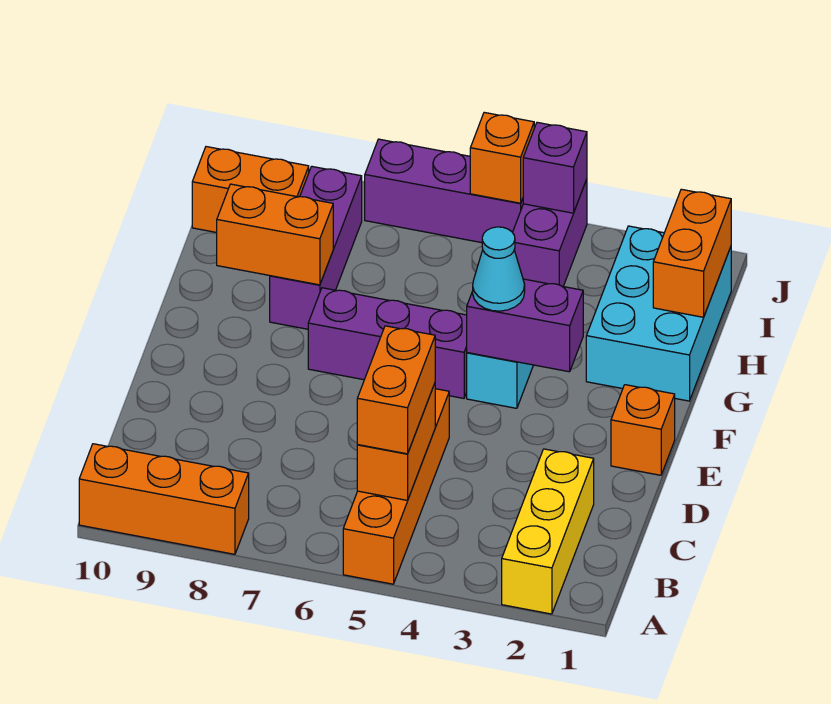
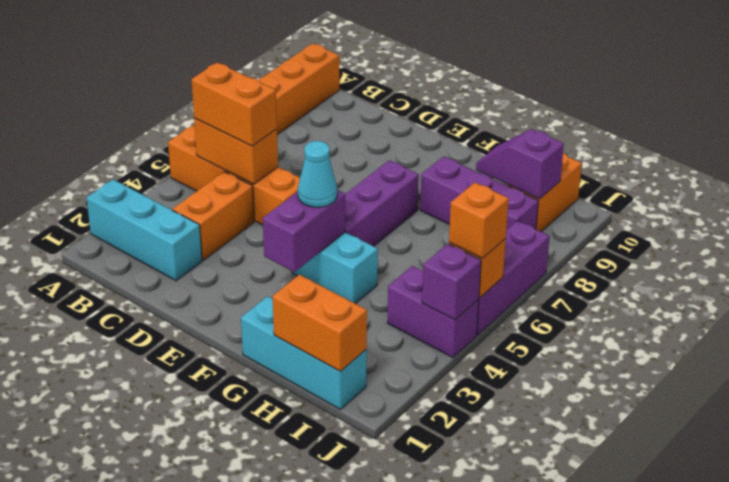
yellow 1x3 brick [502,449,594,614] -> cyan 1x3 brick [87,179,202,281]
orange 1x1 brick [611,385,675,475] -> orange 1x1 brick moved to [449,183,509,258]
cyan 2x3 brick [586,226,731,401] -> cyan 1x3 brick [241,296,367,409]
orange 1x2 brick [217,184,333,285] -> orange 1x2 brick moved to [172,172,254,260]
none -> purple 1x2 slope [476,129,564,199]

